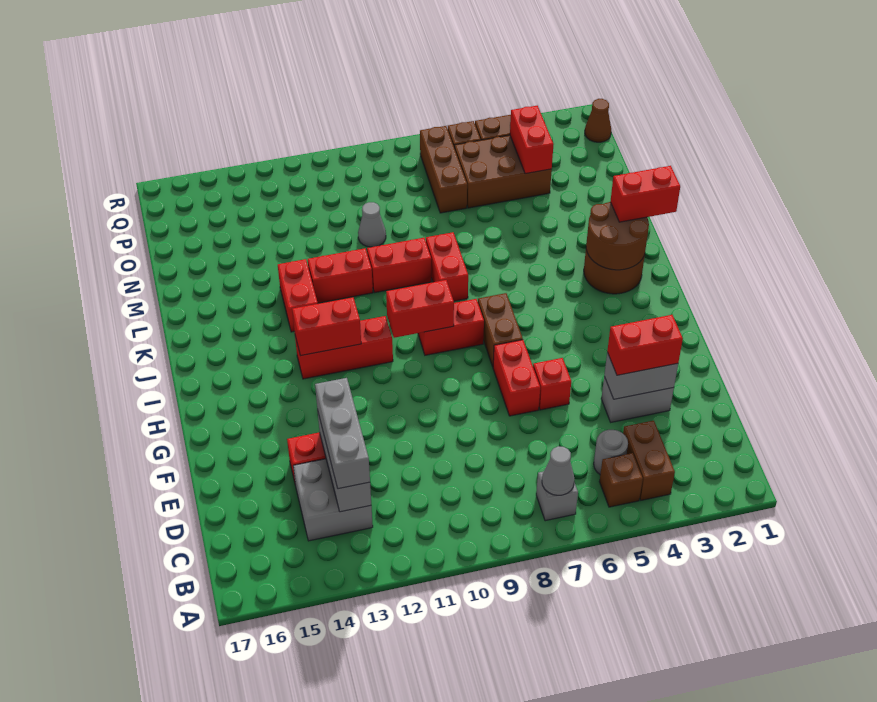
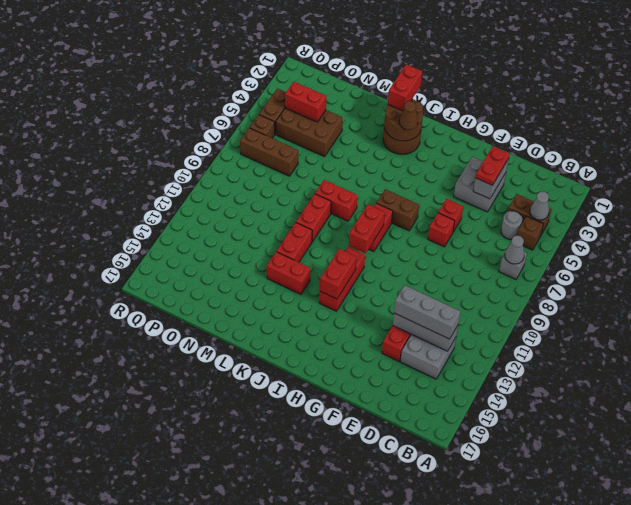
grey 1x2 brick [601,377,674,422] -> grey 2x2 brick [454,157,506,212]
red 1x2 brick [607,315,683,375] -> red 1x2 plate [476,146,510,185]
red 1x2 brick [493,340,540,416] -> red 1x1 brick [428,213,455,247]
grey 1x1 cone [358,202,386,247] -> grey 1x1 cone moved to [530,192,549,220]
brown 2x3 brick [455,135,552,208] -> brown 2x3 brick turned to [276,108,343,157]
brown 1x1 cone [585,99,611,142] -> brown 1x1 cone moved to [399,101,418,130]

